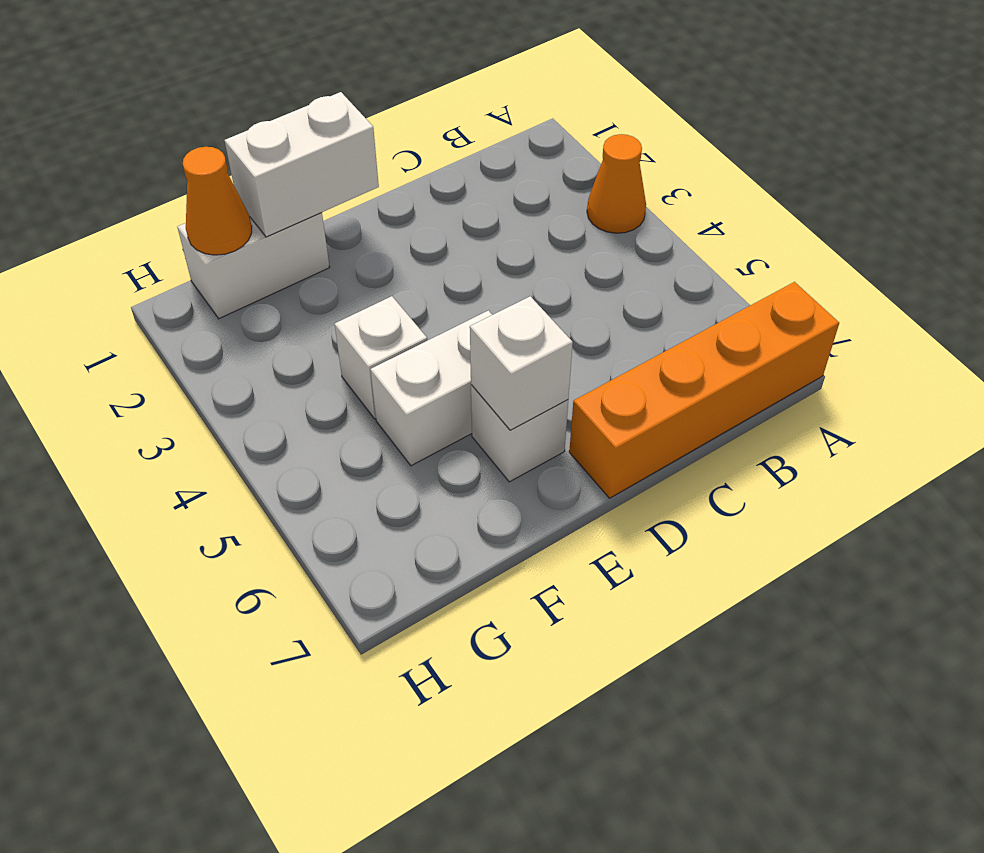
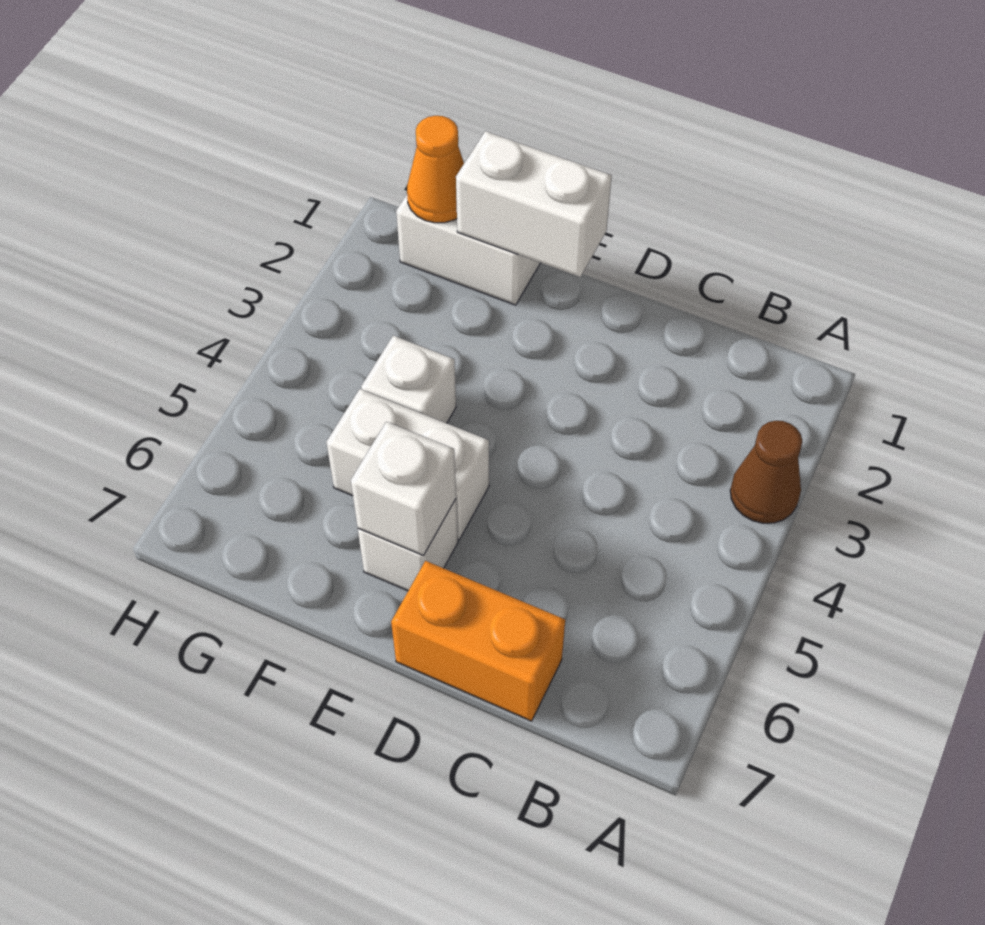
orange 1x1 cone [587,134,646,233] -> brown 1x1 cone [730,421,802,523]
orange 1x4 brick [569,282,839,498] -> orange 1x2 brick [391,561,565,721]

